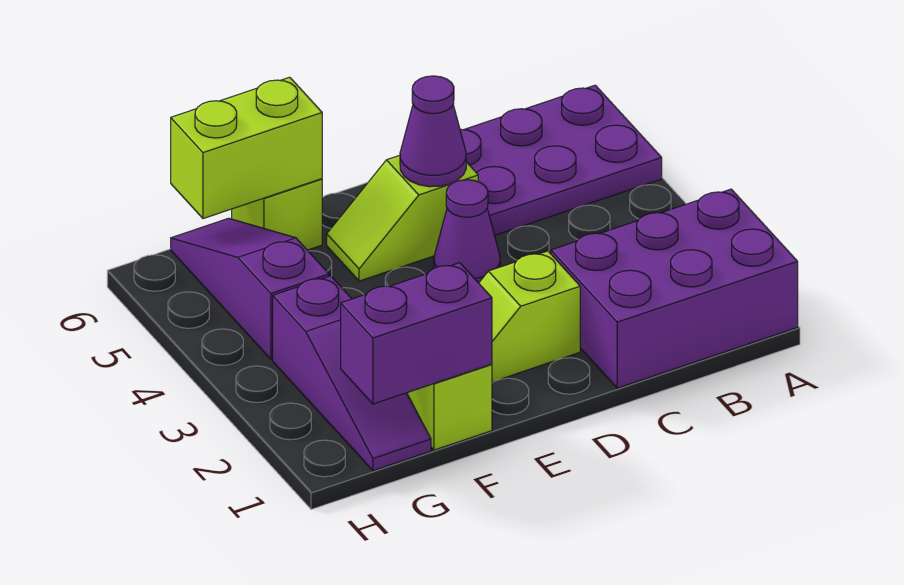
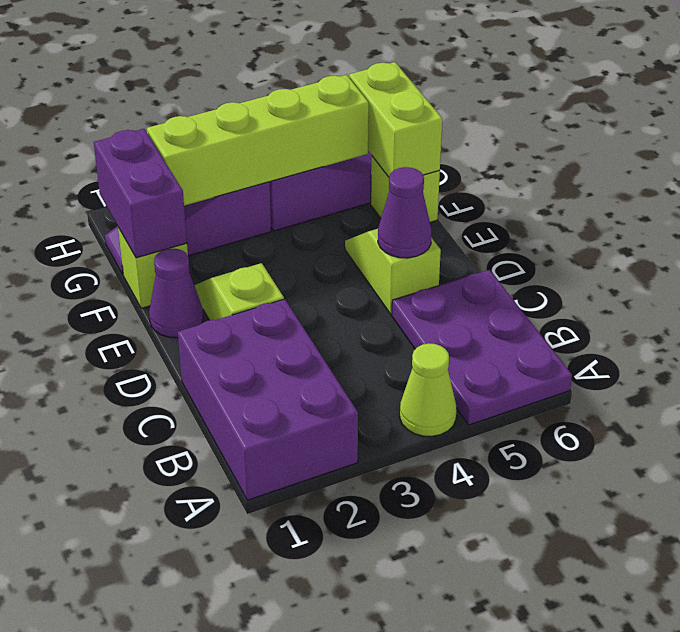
none -> lime 1x1 cone [400,343,456,436]
purple 1x1 cone [434,180,500,283] -> purple 1x1 cone moved to [149,249,203,337]
none -> lime 1x4 brick [147,75,369,206]

